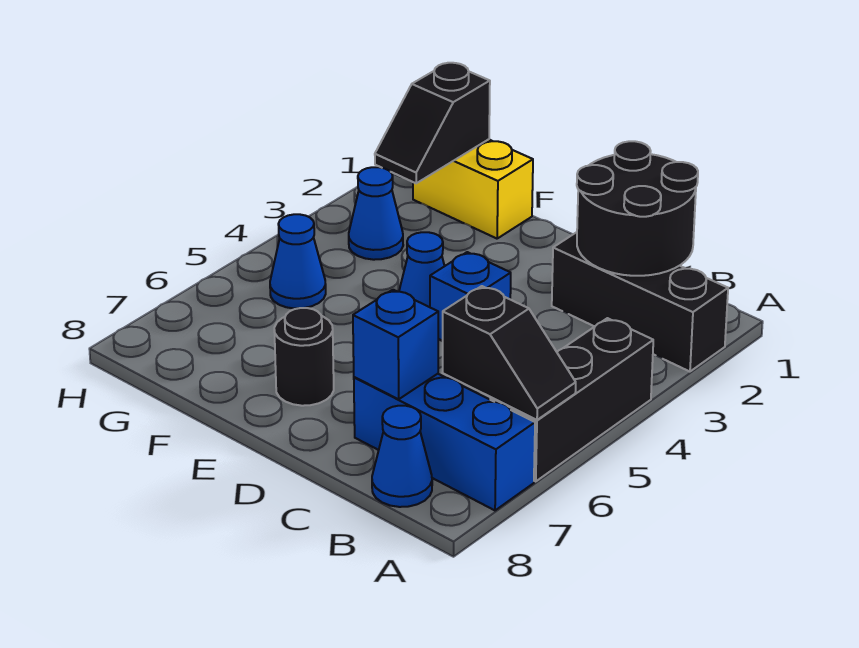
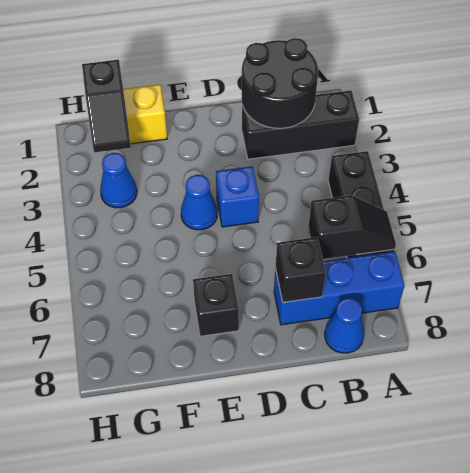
blue 1x1 brick [353,290,438,399] -> black 1x1 brick [275,237,326,302]
black 1x1 round brick [274,308,334,406] -> black 1x1 brick [193,274,239,336]
blue 1x1 cone [270,214,326,309] -> none

